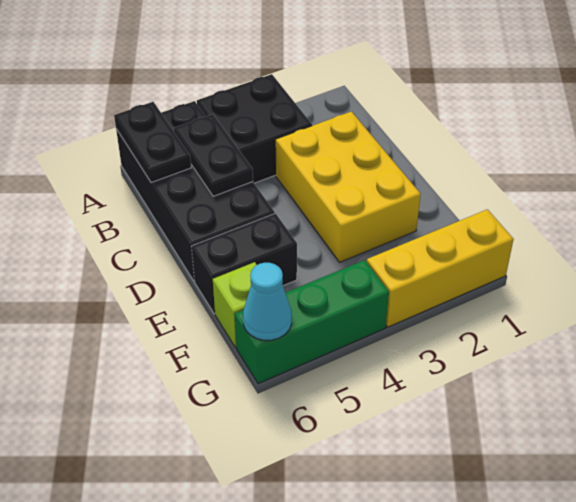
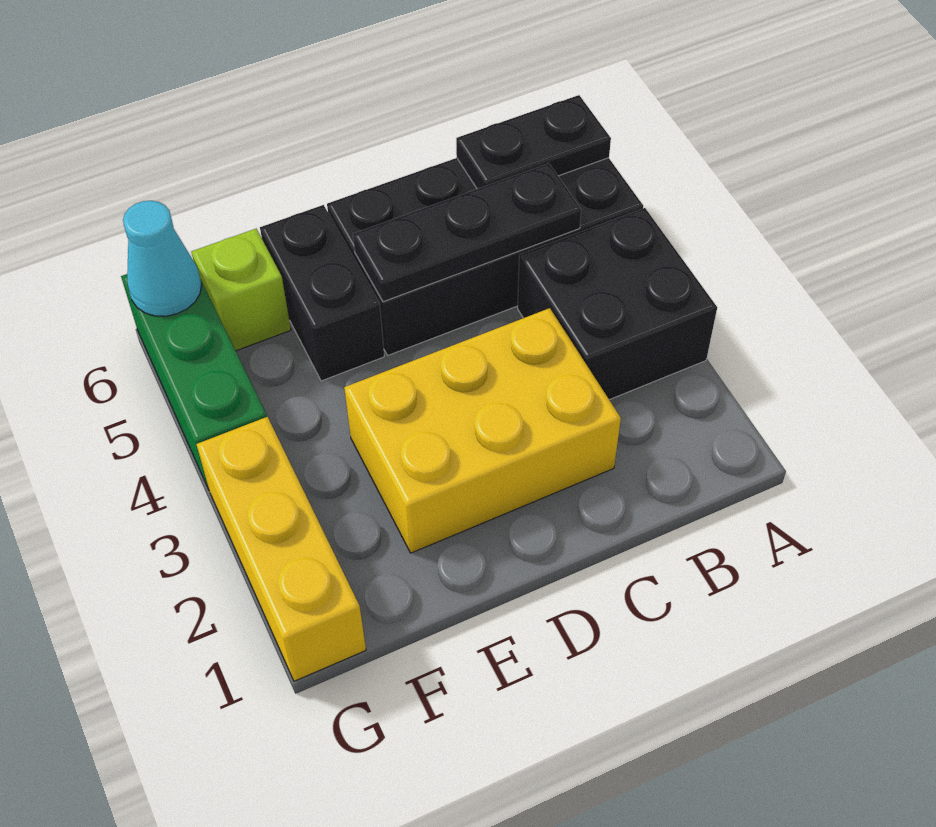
black 1x2 plate [174,114,253,196] -> black 1x3 plate [353,163,581,302]

